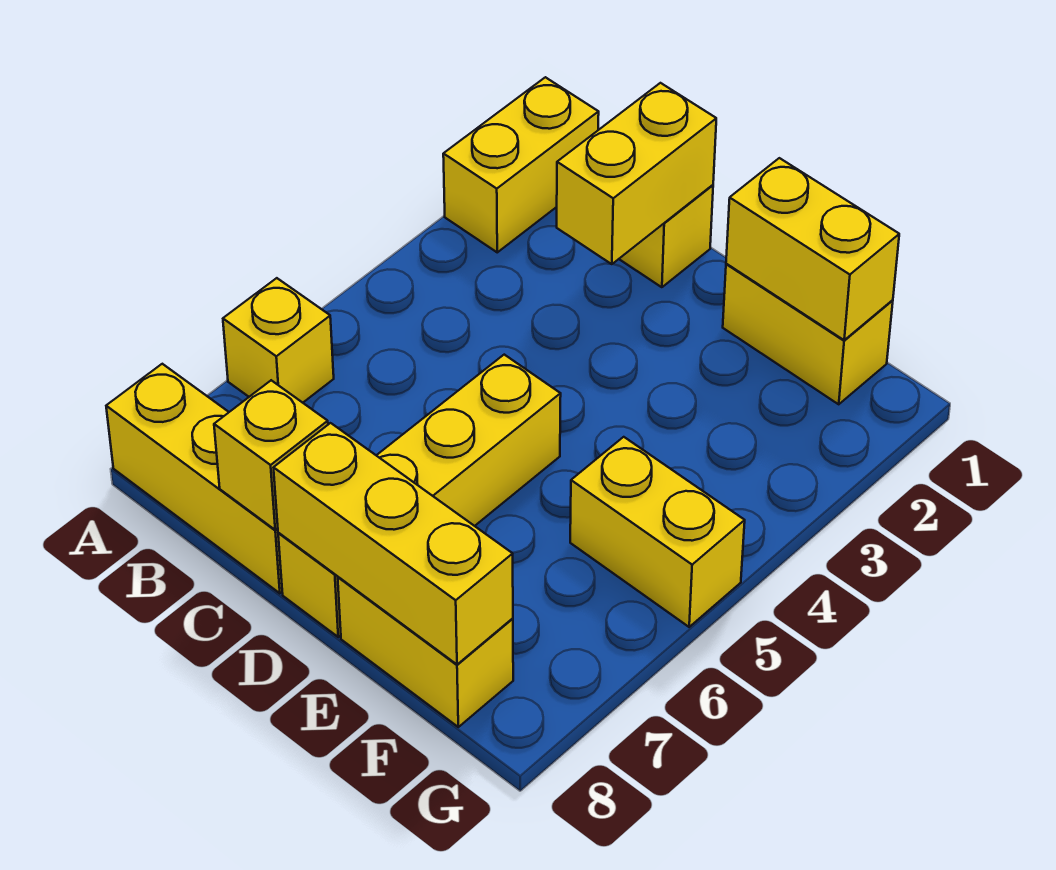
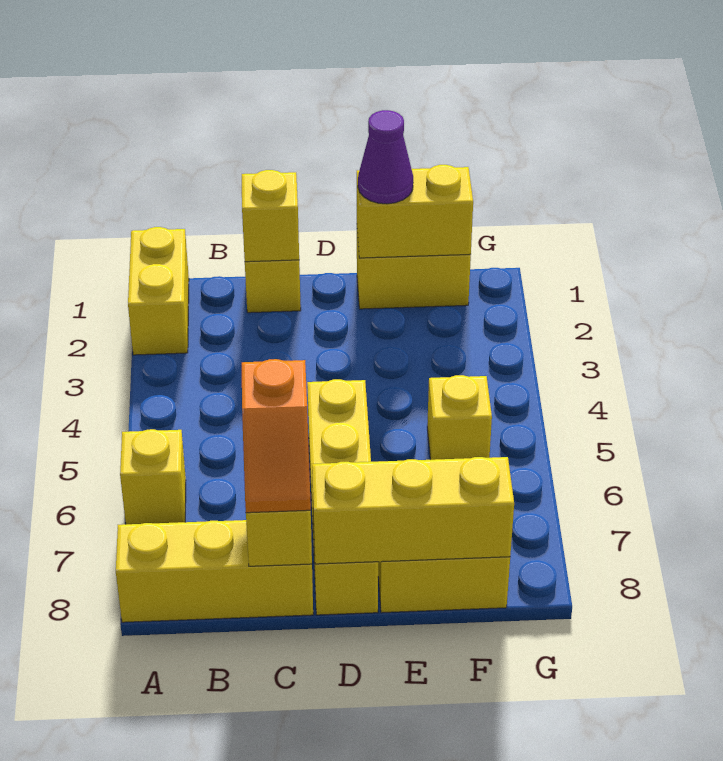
yellow 1x2 brick [557,83,716,264] -> yellow 1x1 brick [242,170,299,262]
none -> orange 1x2 slope [242,359,311,513]
none -> purple 1x1 cone [358,110,413,204]
yellow 1x2 brick [570,437,745,627] -> yellow 1x1 brick [427,375,492,460]

